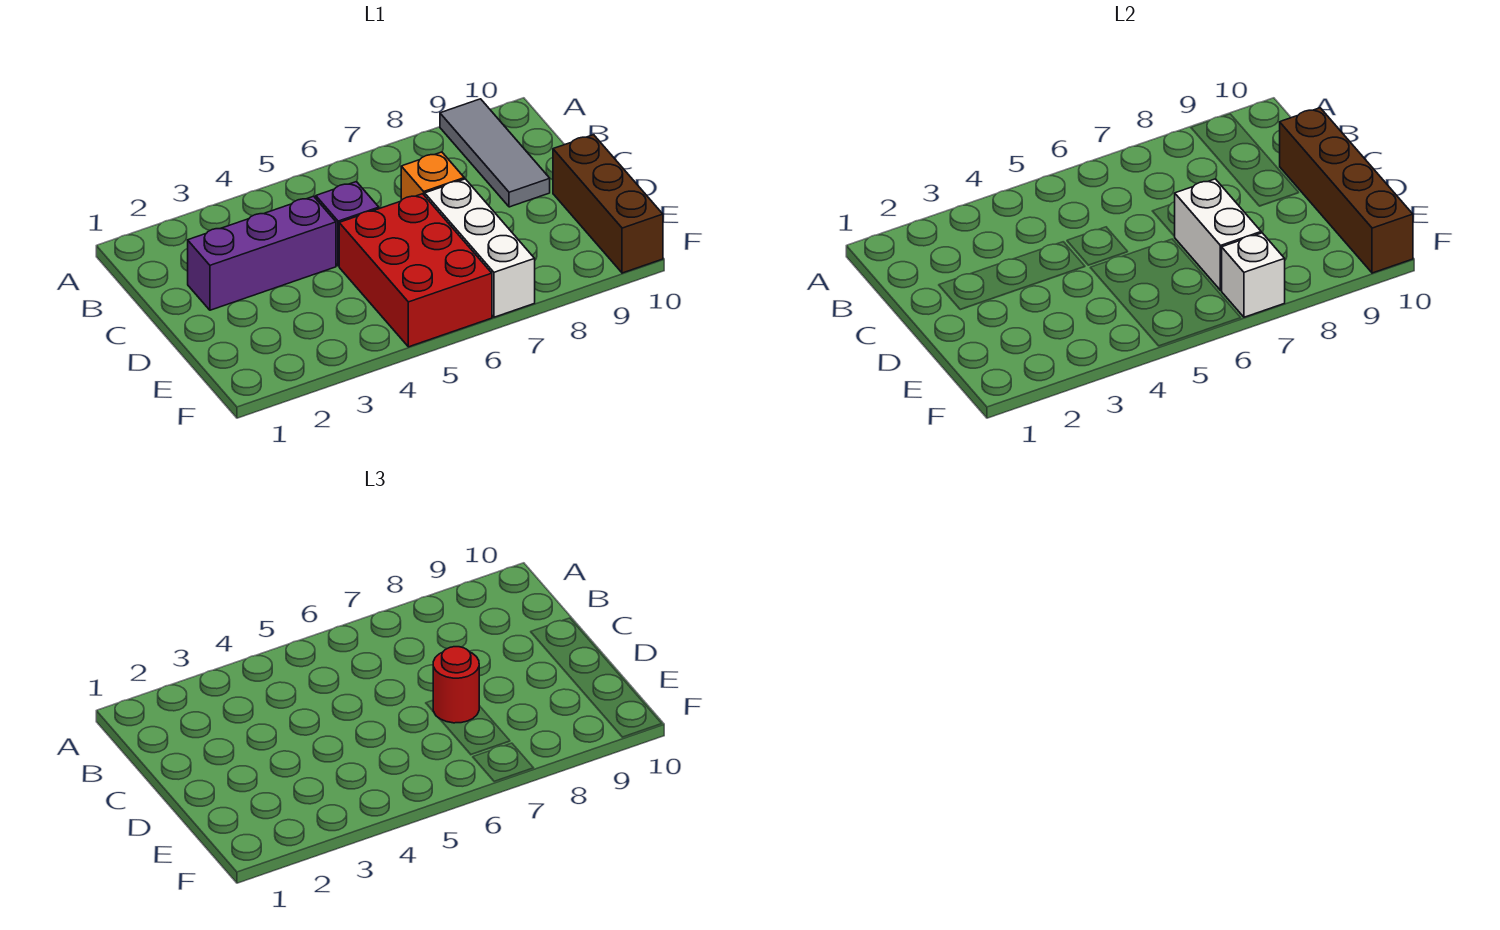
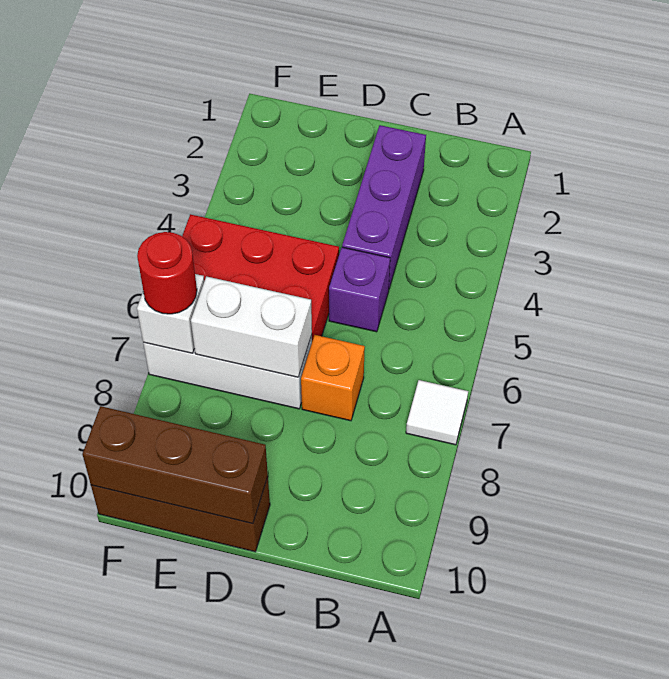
none -> white 1x1 tile [406,380,468,445]
grey 1x3 tile [440,99,550,207] -> none
brown 1x4 brick [1280,108,1413,273] -> brown 1x3 brick [82,406,268,524]
red 1x1 round brick [433,647,479,723] -> red 1x1 round brick moved to [137,232,197,314]

